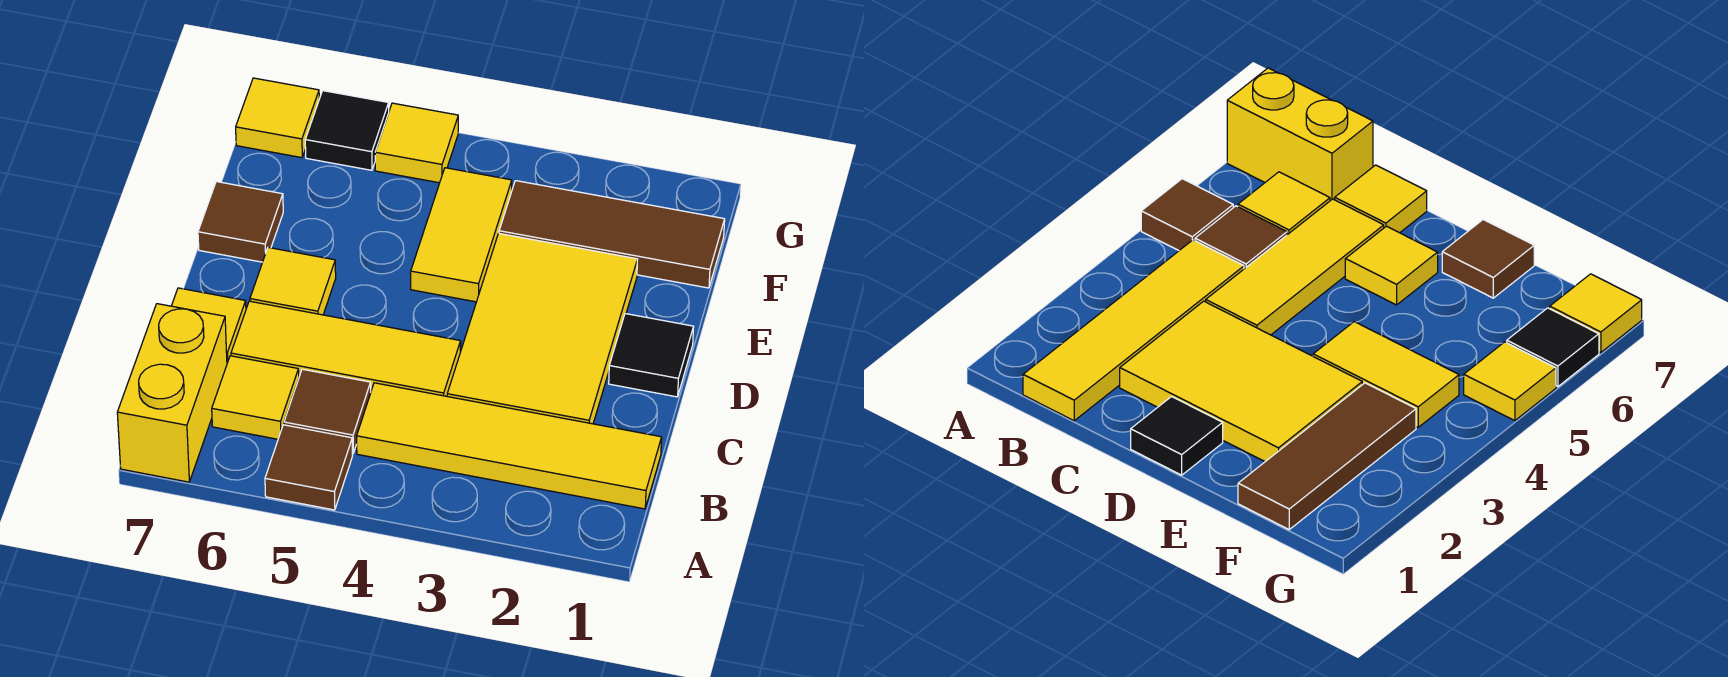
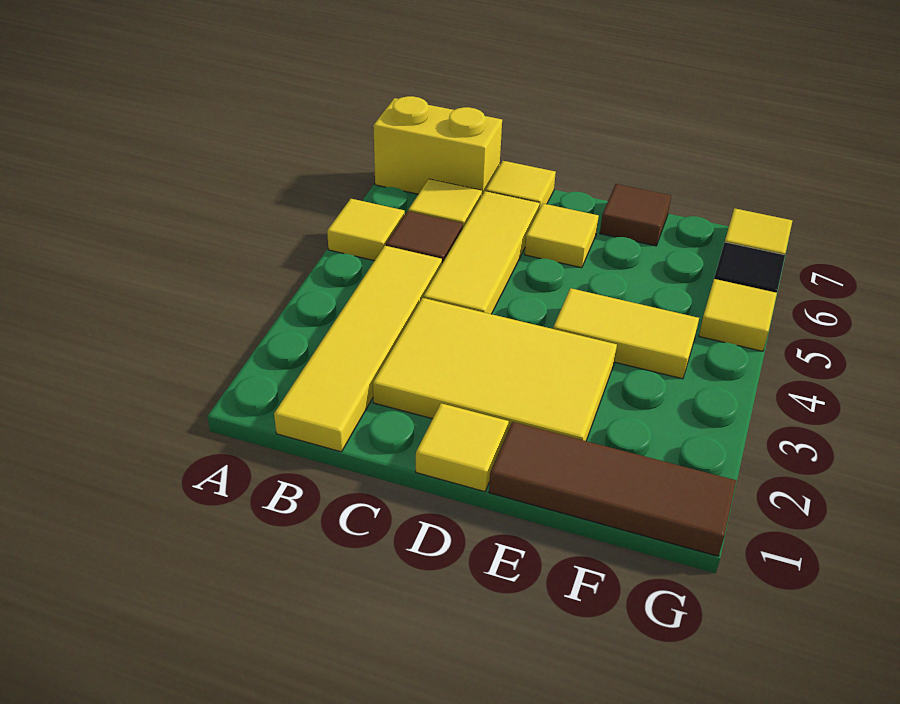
brown 1x1 tile [265,425,353,510] -> yellow 1x1 tile [327,199,405,261]
black 1x1 tile [609,314,694,397] -> yellow 1x1 tile [416,403,509,492]
brown 1x3 tile [499,181,725,288] -> brown 1x3 tile turned to [489,422,736,556]

